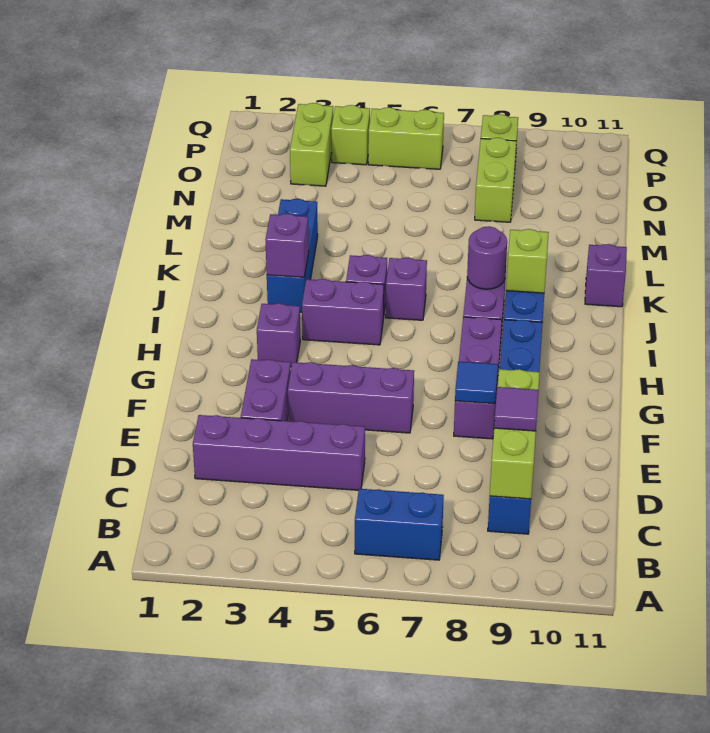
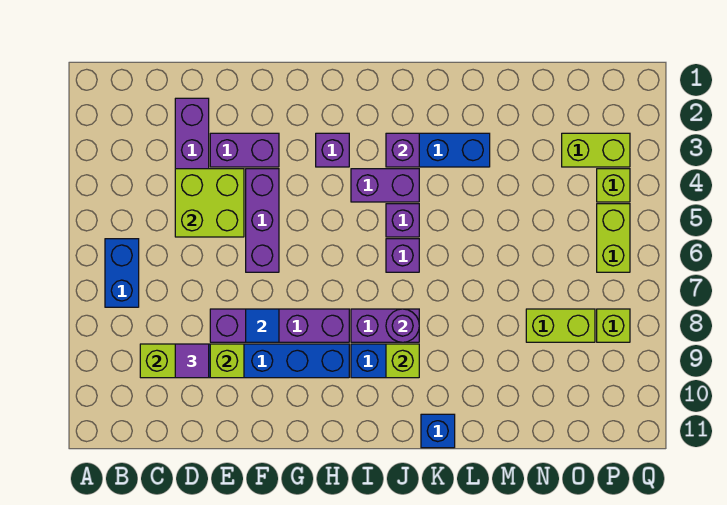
none -> lime 2x2 brick [175,169,244,237]
purple 1x3 brick [454,317,502,439] -> purple 1x4 brick [210,309,349,342]
purple 1x2 brick [302,279,384,345] -> purple 1x2 brick turned to [351,169,419,202]
purple 1x1 brick [585,244,627,307] -> blue 1x1 brick [421,414,455,448]

